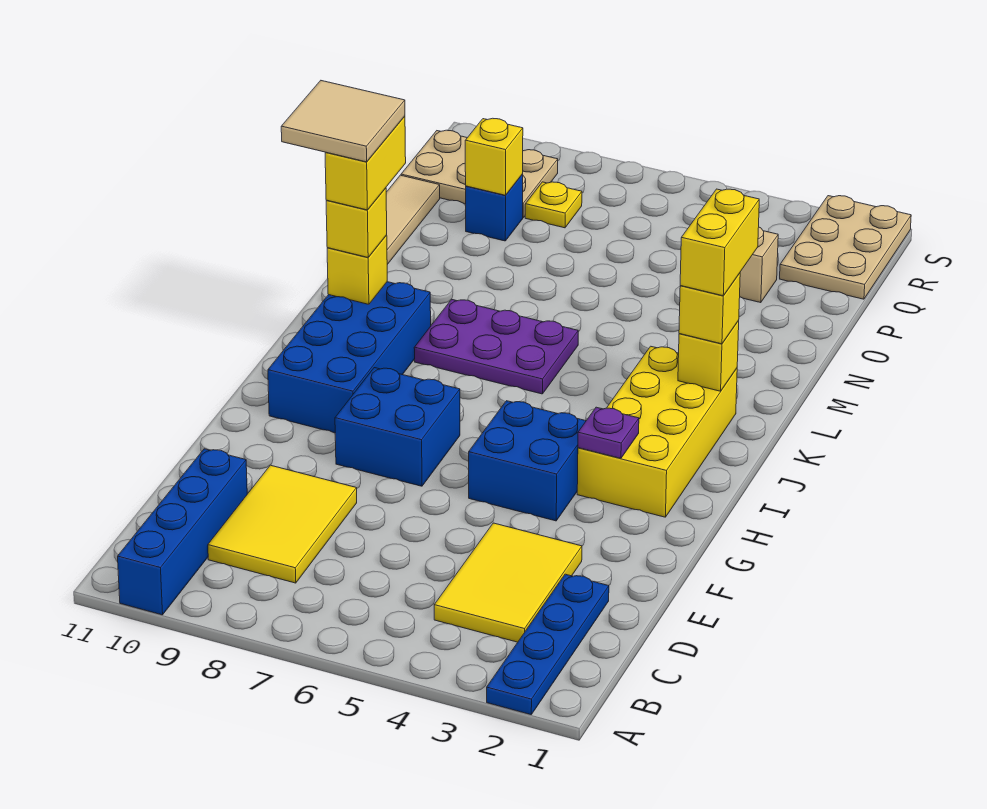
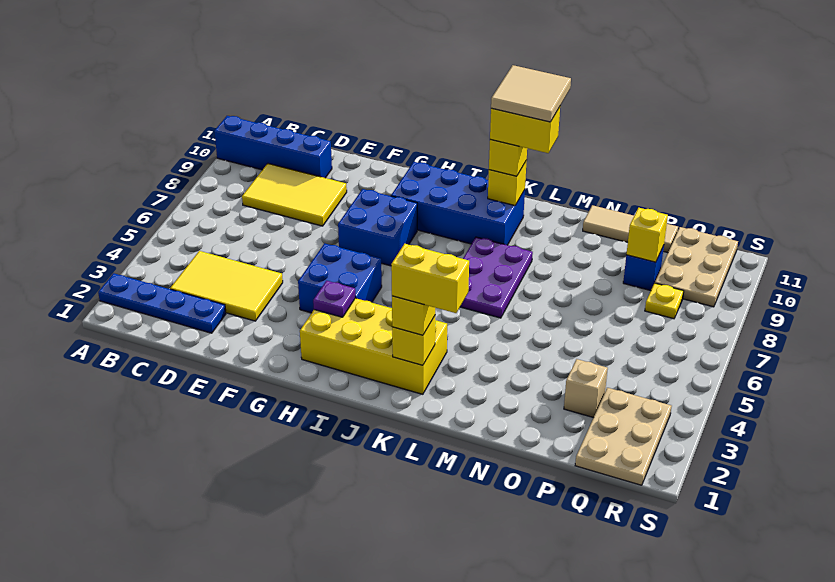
tan 2x3 plate [780,196,911,299] -> tan 2x3 plate turned to [575,388,672,485]

